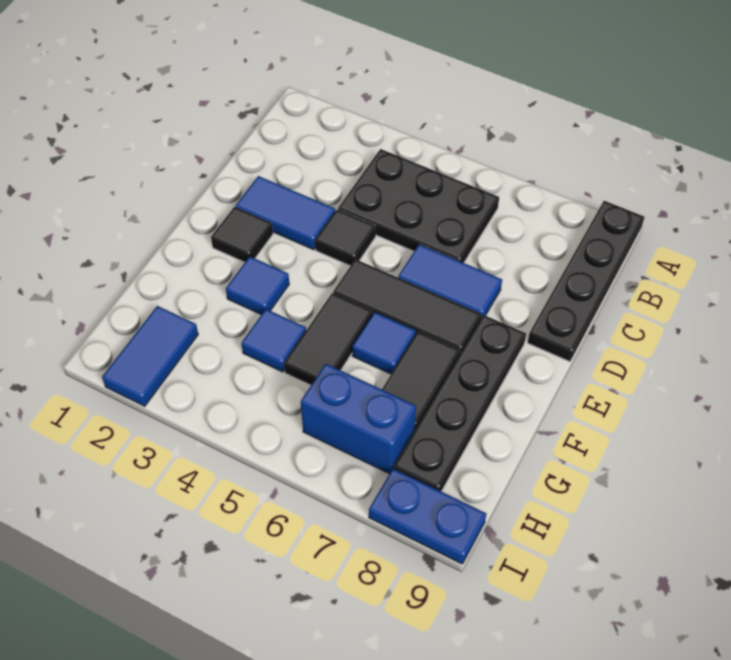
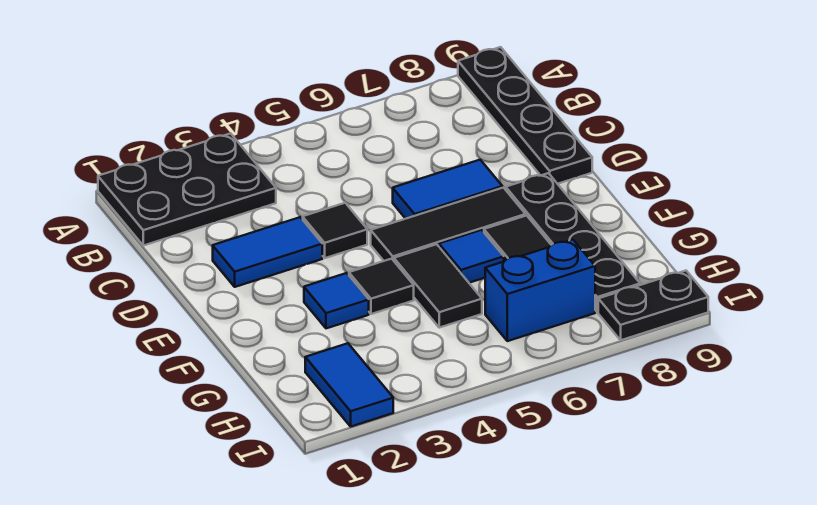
black 2x3 plate [338,149,499,263] -> black 2x3 plate moved to [98,133,276,246]
black 1x1 tile [211,207,273,262] -> black 1x1 tile moved to [349,259,414,314]
blue 1x1 tile [241,309,306,372] -> none
blue 1x2 plate [369,469,486,564] -> black 1x2 plate [598,271,708,340]

